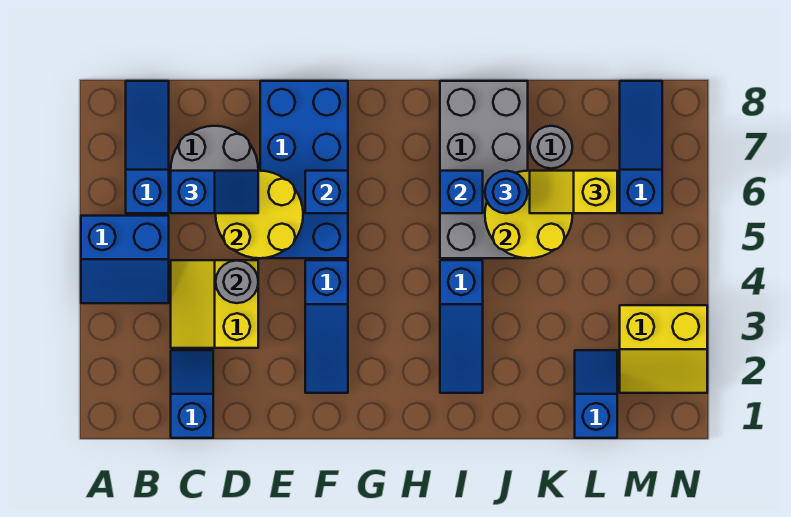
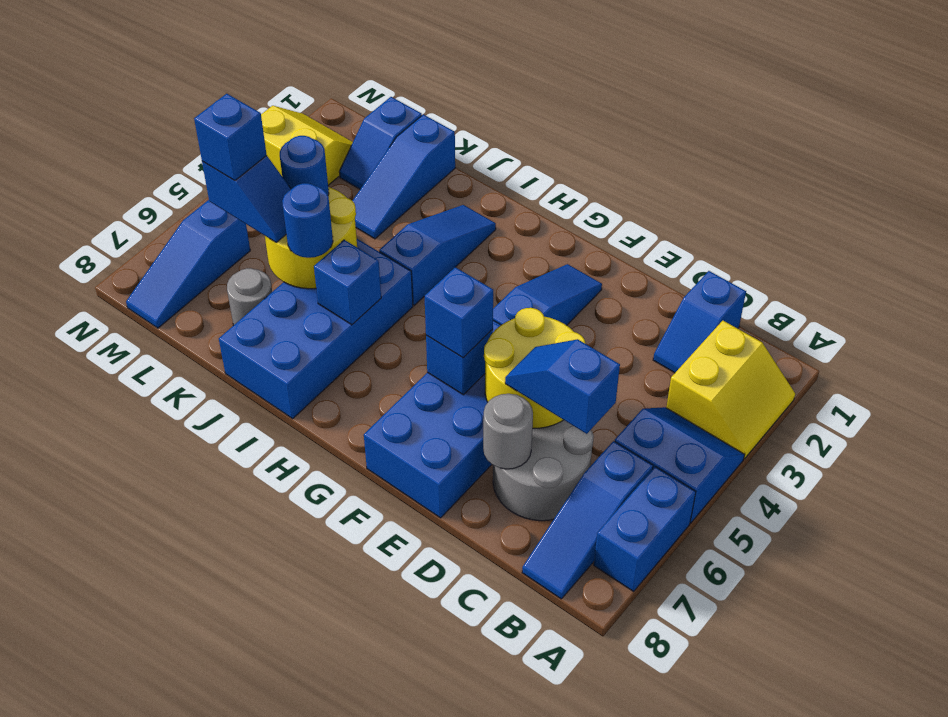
none -> blue 1x2 brick [594,467,696,591]
yellow 2x2 slope [171,260,258,348] -> yellow 2x2 slope moved to [666,321,795,459]
grey 1x1 round brick [216,261,258,303] -> grey 1x1 round brick moved to [483,394,533,469]
none -> blue 1x1 brick [425,267,493,358]
grey 2x4 brick [440,81,528,258] -> blue 2x4 brick [219,239,413,419]
none -> blue 1x3 slope [353,114,455,239]
none -> blue 1x1 round brick [280,136,329,195]
yellow 1x2 slope [530,171,617,213] -> blue 1x2 slope [202,156,291,243]
none -> blue 1x1 brick [194,94,267,180]

